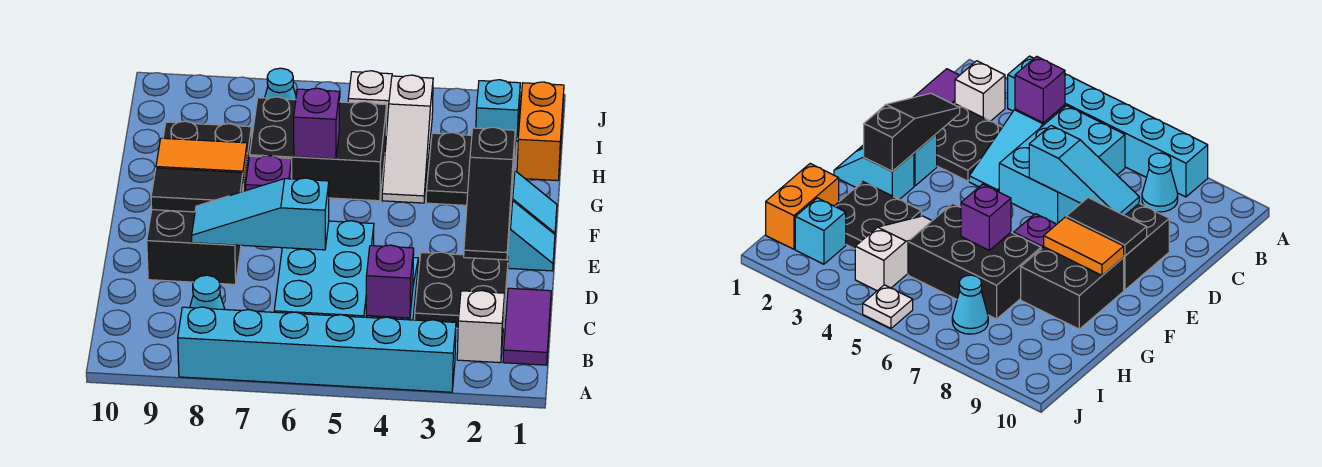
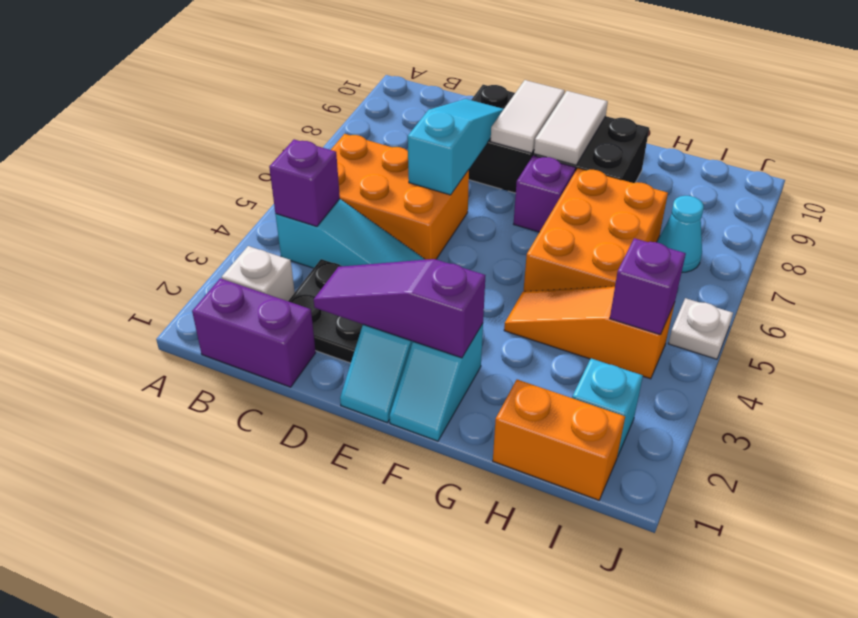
cyan 1x6 brick [178,307,456,392] -> none
purple 1x2 tile [503,288,551,365] -> purple 1x2 brick [192,278,316,387]
cyan 2x3 brick [274,221,374,317] -> orange 2x3 brick [331,134,469,260]
cyan 1x1 cone [190,275,225,310] -> none
black 1x3 slope [464,127,515,260] -> purple 1x3 slope [314,259,485,358]
black 1x2 tile [151,168,243,212] -> white 1x2 tile [491,80,565,153]
orange 1x2 tile [156,138,247,183] -> white 1x2 tile [534,91,608,165]
black 2x2 plate [426,133,517,205] -> none
white 1x3 slope [382,75,433,203] -> orange 1x3 slope [504,286,675,379]
black 2x3 brick [250,97,387,201] -> orange 2x3 brick [523,168,668,292]
purple 1x1 brick [294,88,339,159] -> purple 1x1 brick moved to [610,238,686,335]

